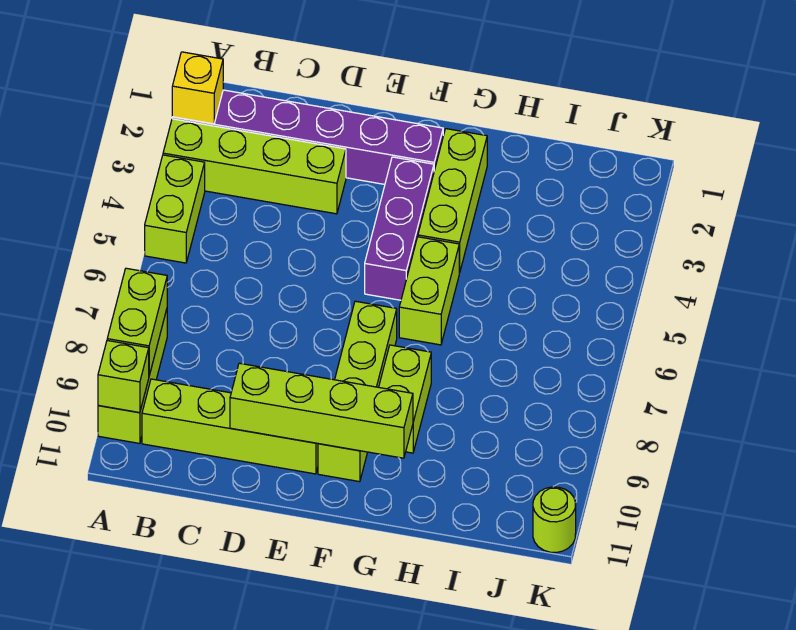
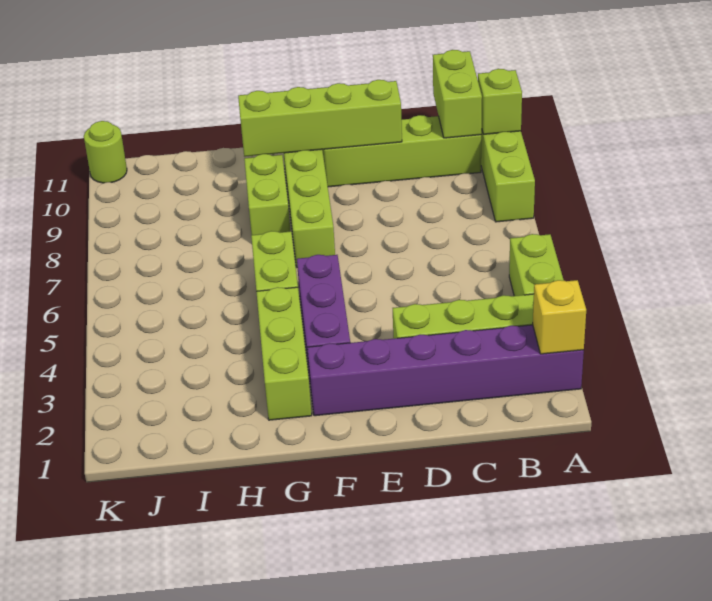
lime 1x2 brick [107,268,167,375] -> lime 1x2 brick moved to [433,50,482,138]

